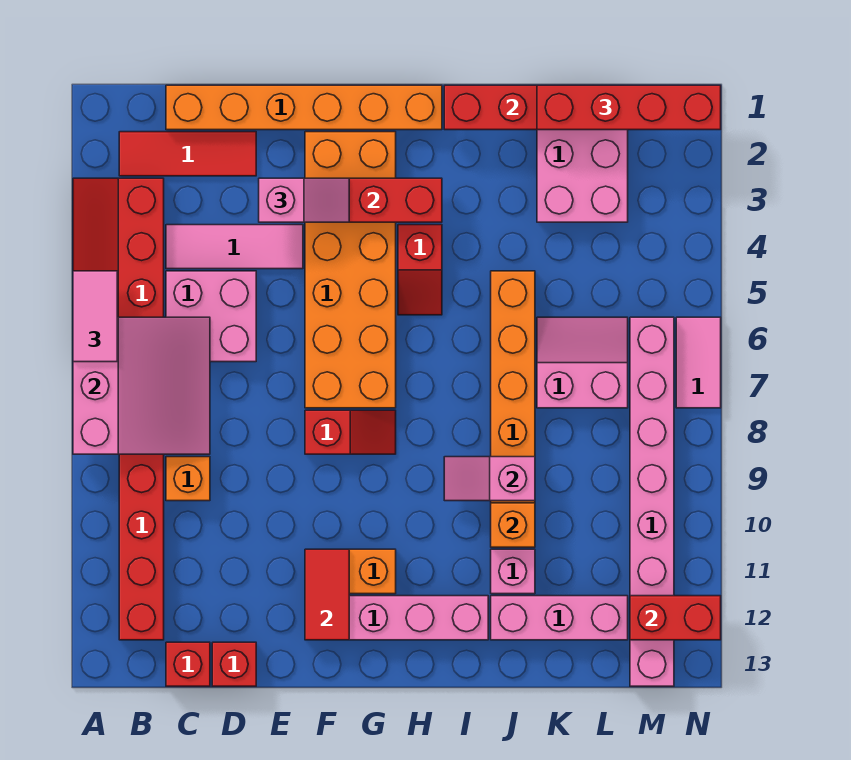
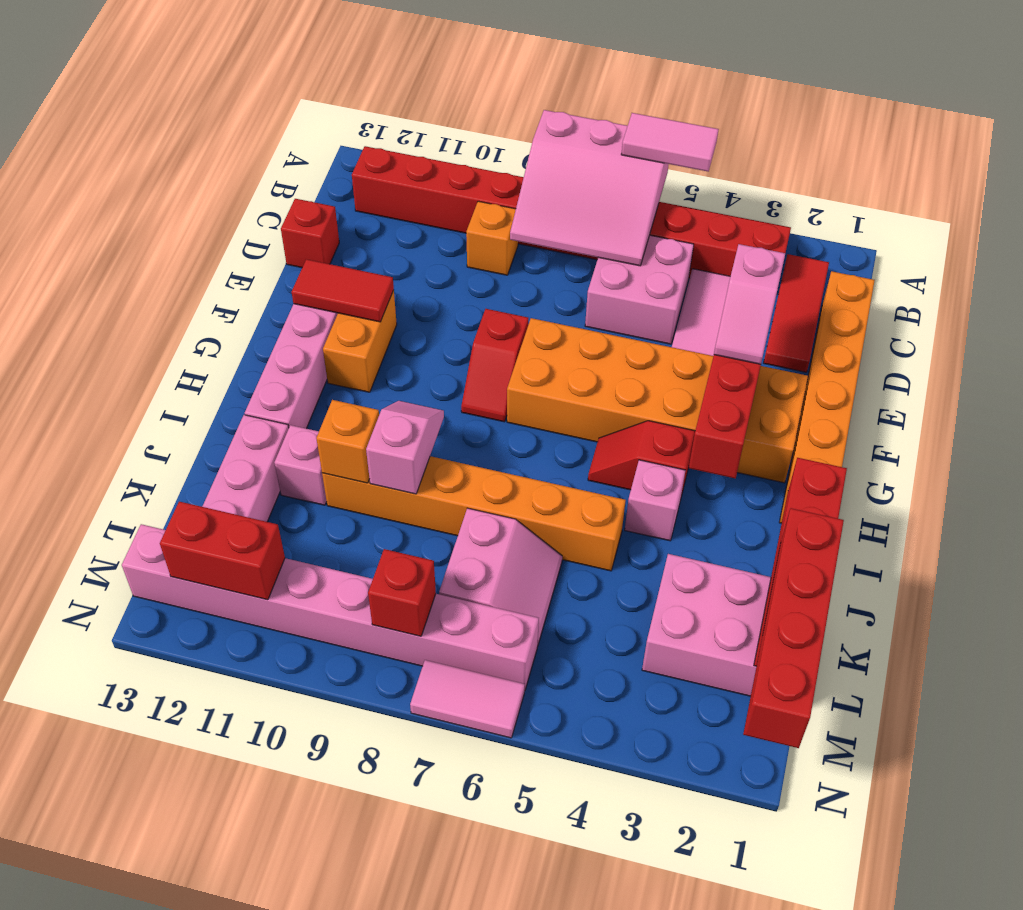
red 1x1 brick [166,642,210,686] -> red 1x1 brick moved to [368,549,436,636]
none -> pink 1x1 brick [625,460,686,541]
red 1x2 brick [630,596,721,640] -> red 1x2 brick turned to [160,502,285,600]

